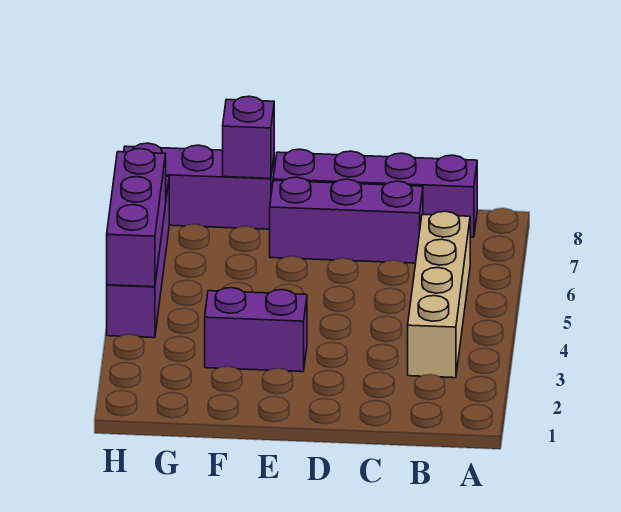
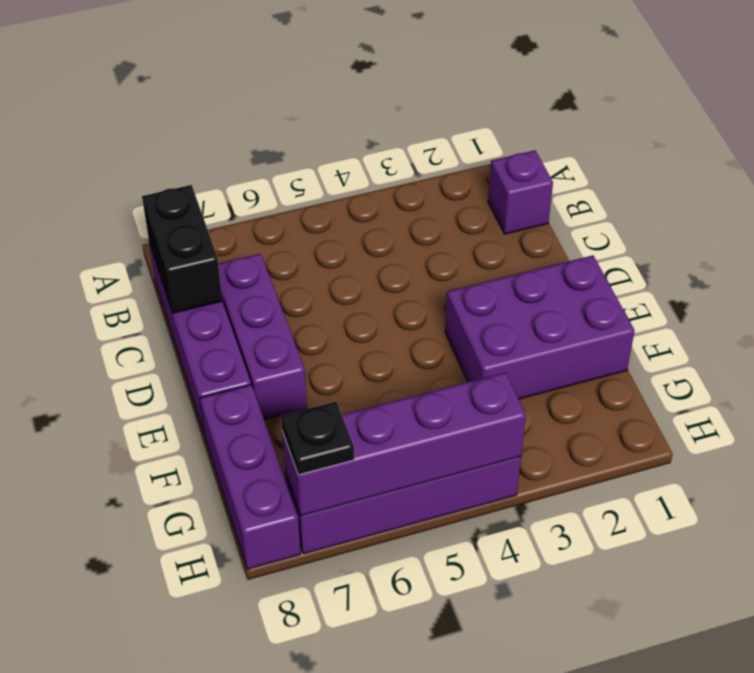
tan 1x4 brick [408,211,470,378] -> none
none -> black 1x2 brick [142,185,222,313]
purple 1x2 brick [205,288,307,372] -> purple 2x3 brick [445,255,635,399]
purple 1x1 brick [223,96,274,178] -> purple 1x1 brick moved to [488,150,553,234]
purple 1x3 brick [107,149,166,287] -> purple 1x4 brick [282,372,526,516]
none -> black 1x1 plate [281,402,354,475]

